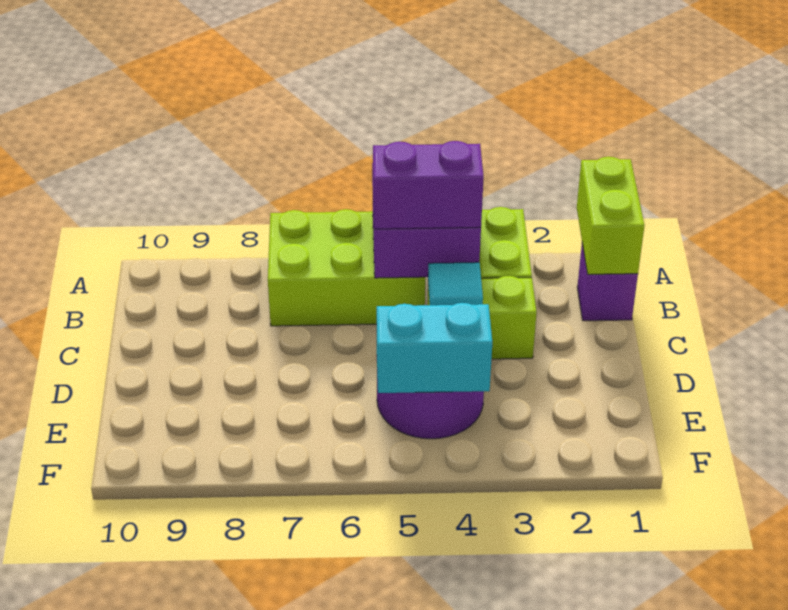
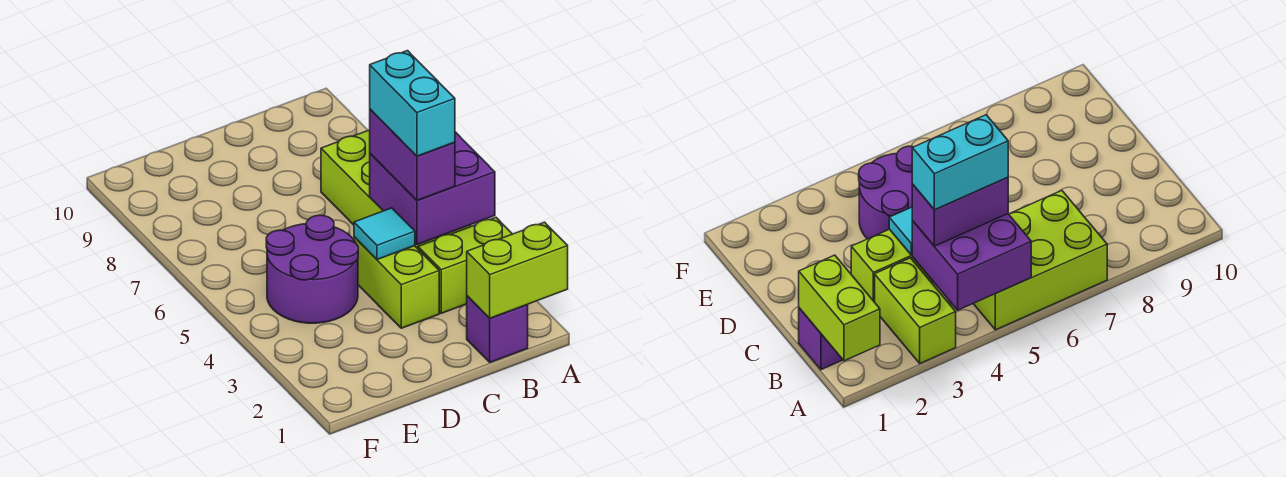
cyan 1x2 brick [377,303,492,393] -> cyan 1x2 brick moved to [370,51,455,156]

